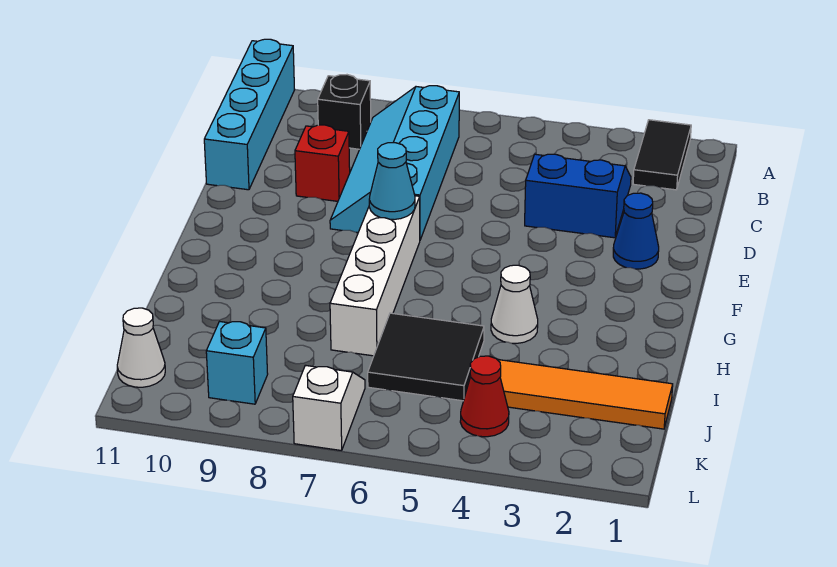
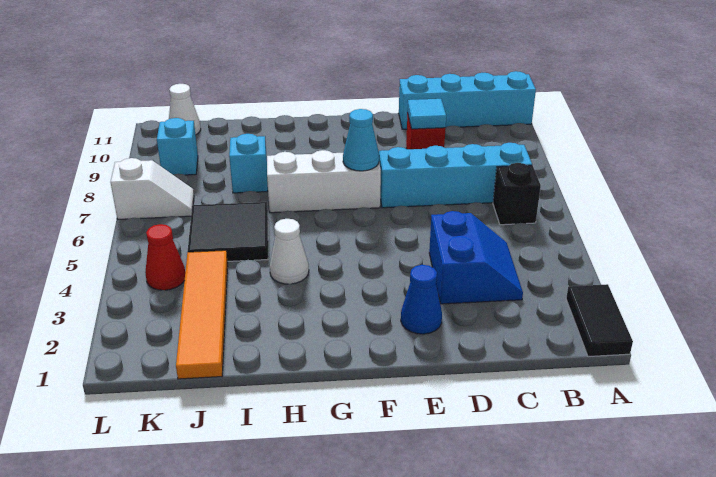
black 1x2 tile [633,120,691,190] -> black 1x2 tile turned to [566,284,633,357]
black 1x1 brick [318,75,371,149] -> black 1x1 brick moved to [493,163,541,225]
none -> cyan 1x1 tile [408,99,446,129]
white 1x4 brick [330,196,420,356] -> white 1x3 brick [267,150,381,213]
none -> cyan 1x1 brick [229,134,268,193]

